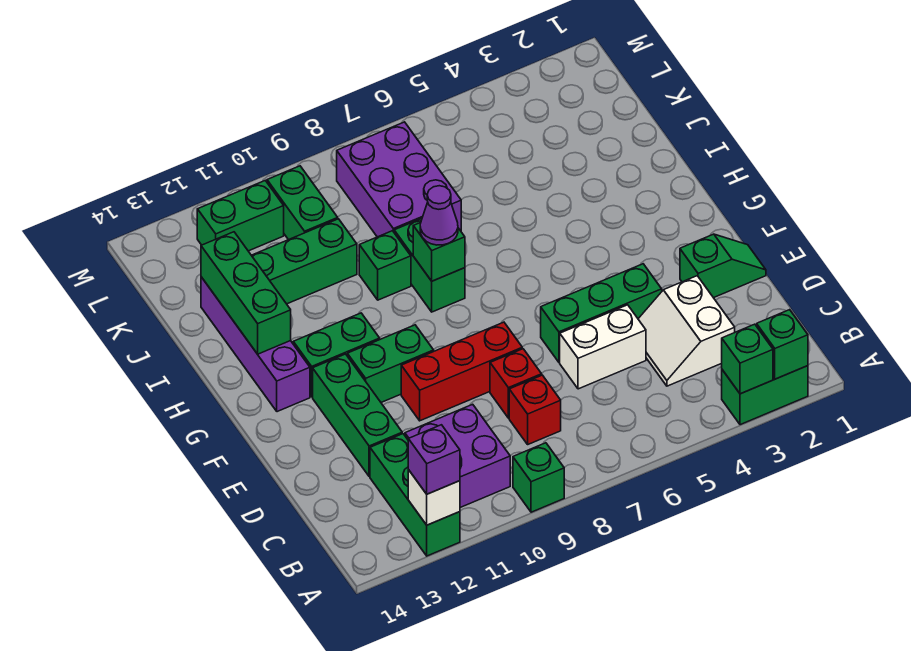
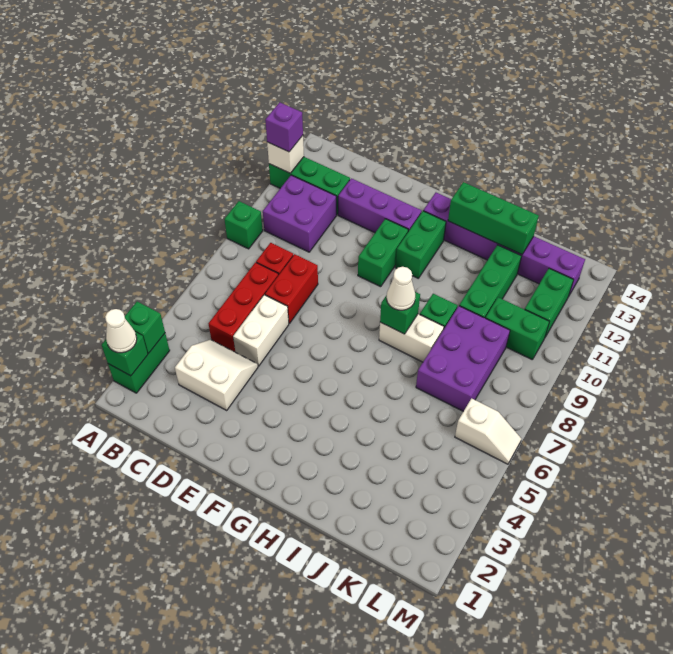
none -> white 1x1 cone [105,309,137,353]
red 1x1 brick [490,349,542,418] -> red 1x2 brick [265,254,318,323]
green 1x3 brick [313,354,402,477] -> purple 1x3 brick [338,178,422,233]
green 1x2 slope [680,234,766,298] -> none
green 1x3 brick [541,264,662,362] -> none
red 1x3 brick [401,322,522,421] -> red 1x3 brick moved to [209,262,278,352]
purple 1x4 brick [201,277,310,412] -> purple 1x6 brick [423,192,585,295]
green 1x2 brick [394,219,465,312] -> white 1x2 brick [379,314,444,362]
purple 1x1 cone [420,186,458,245] -> white 1x1 cone [387,267,415,310]
purple 2x3 brick [337,122,461,237] -> purple 2x3 brick turned to [416,306,510,411]
none -> white 1x2 slope [455,398,521,464]

